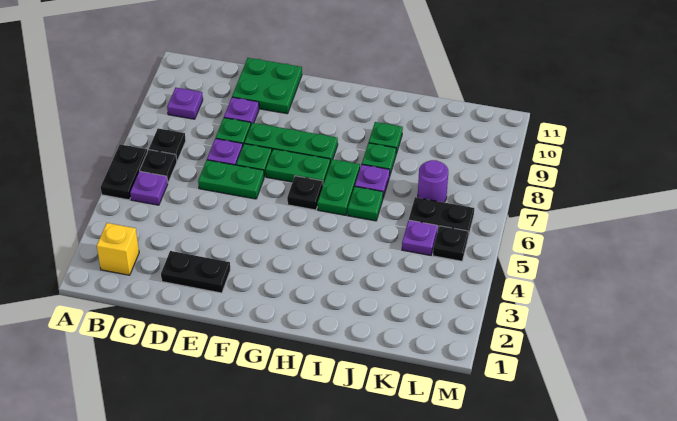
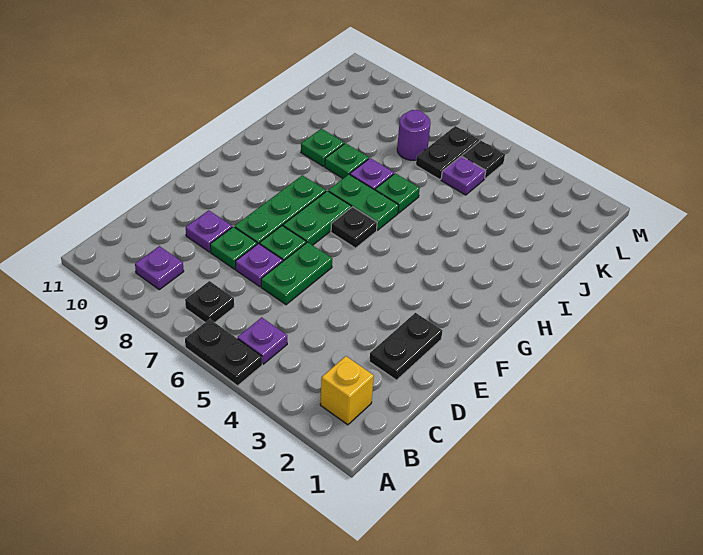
black 1x1 plate [140,150,177,182] -> none
green 2x2 plate [232,58,302,114] -> none

